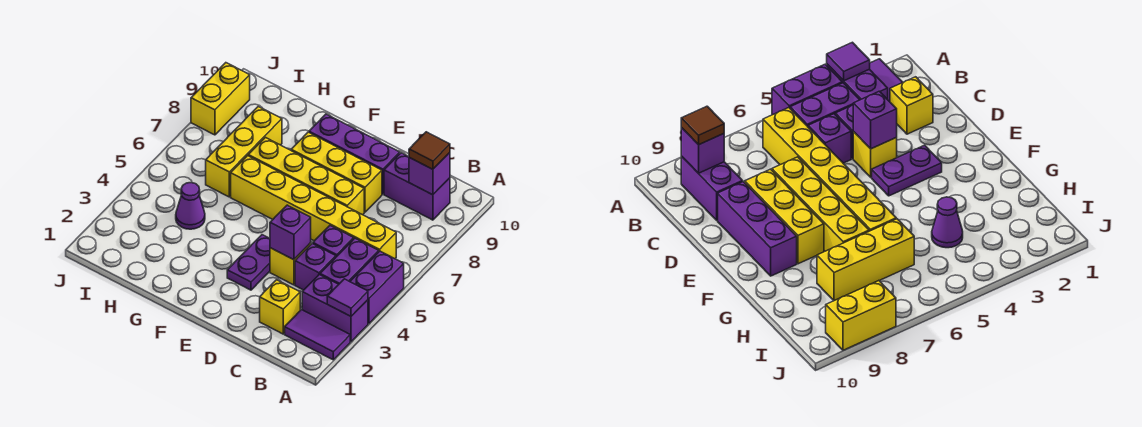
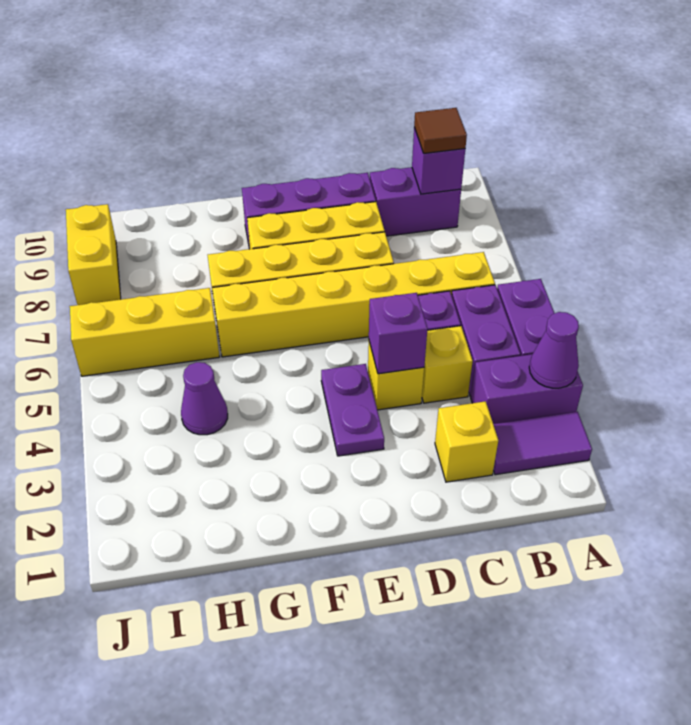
purple 1x1 tile [327,279,368,316] -> purple 1x1 cone [529,312,579,388]
purple 1x1 brick [295,244,336,290] -> yellow 1x1 brick [422,326,473,403]
yellow 1x3 brick [206,106,282,197] -> yellow 1x3 brick turned to [70,288,220,376]

